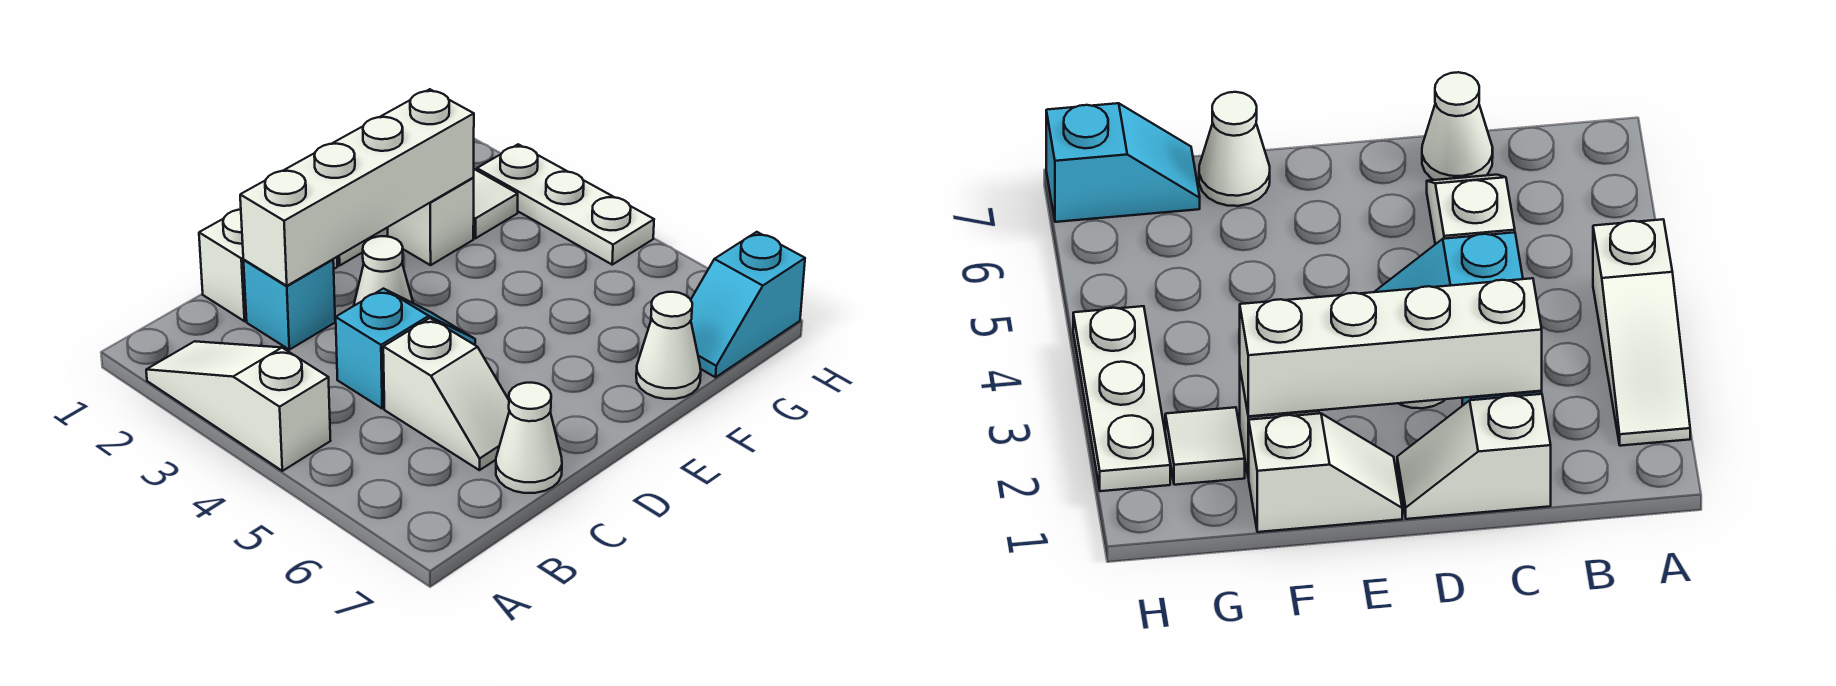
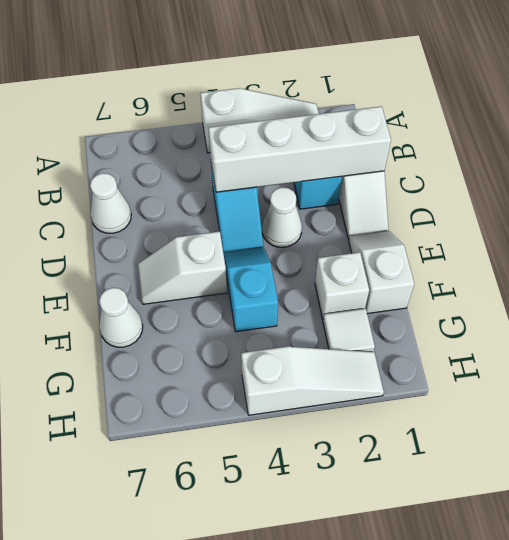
white 1x4 brick [240,89,474,286] -> white 1x4 brick turned to [209,106,391,192]
white 1x2 slope [383,318,509,470] -> white 1x2 slope moved to [138,232,227,304]
cyan 1x2 slope [691,232,805,377] -> cyan 1x2 slope moved to [223,247,278,332]
white 1x3 plate [477,144,654,265] -> white 1x3 slope [241,347,384,415]

